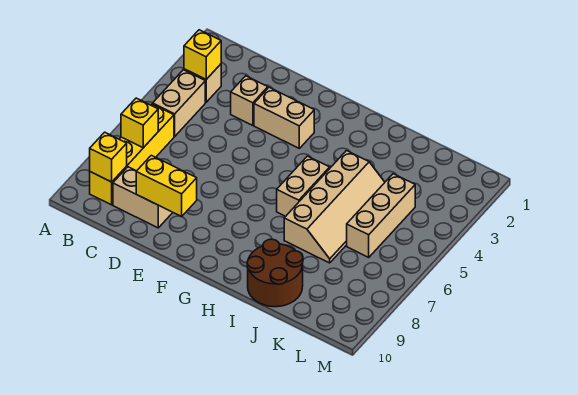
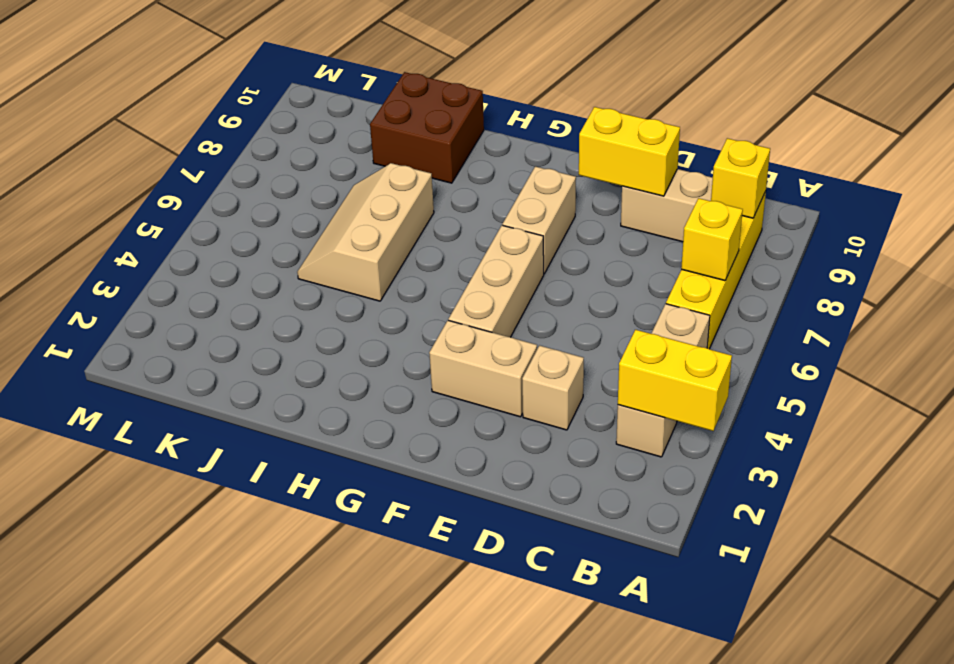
yellow 1x1 brick [184,30,221,79] -> yellow 1x2 brick [618,330,732,431]
tan 1x2 brick [277,156,330,216] -> tan 1x2 brick moved to [502,166,576,274]
tan 2x4 slope [284,151,385,263] -> tan 2x3 slope [297,163,434,301]
brown 2x2 round brick [247,239,303,307] -> brown 2x2 brick [370,72,484,183]
tan 1x3 brick [347,174,415,257] -> tan 1x3 brick moved to [449,225,544,337]

